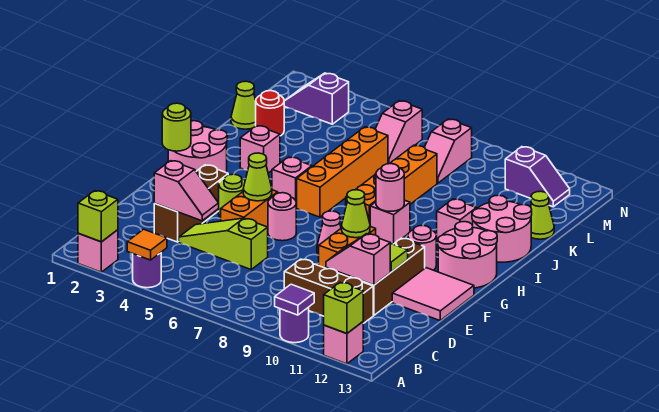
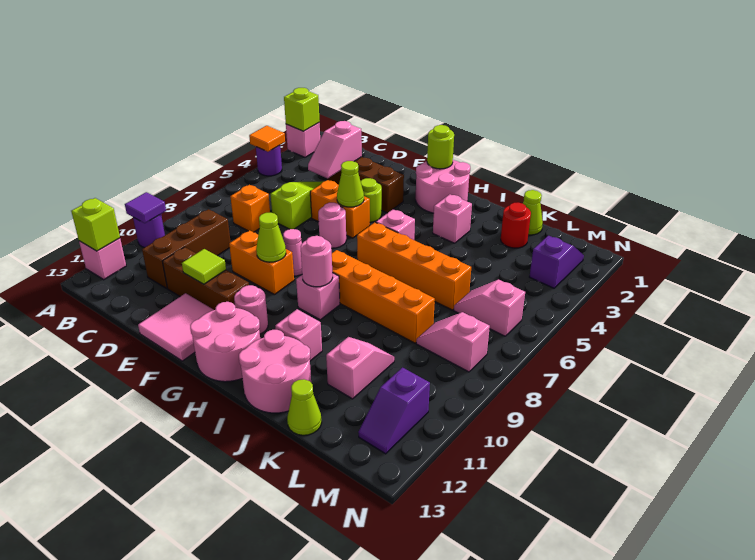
none -> orange 1x1 brick [230,185,270,232]
pink 1x2 slope [326,234,390,285] -> pink 1x2 slope moved to [326,337,394,399]

